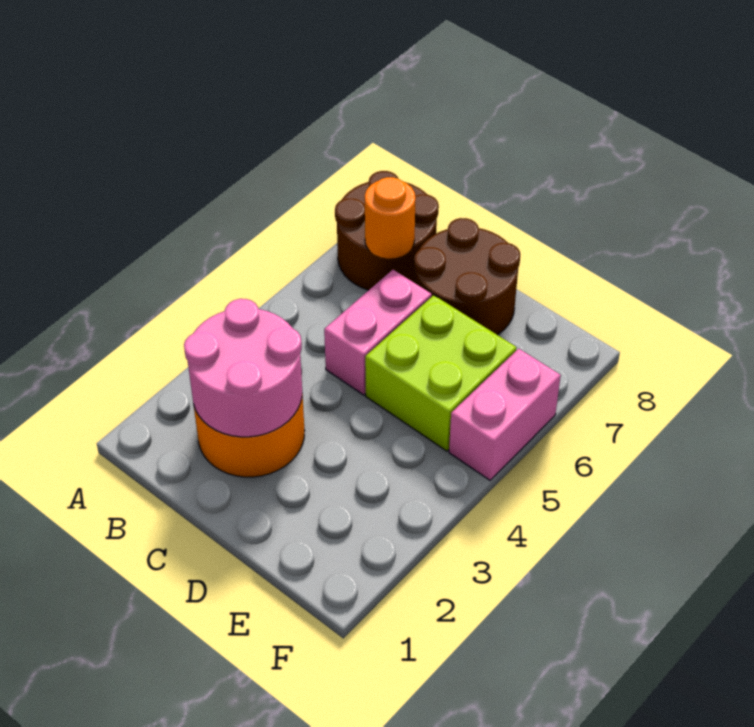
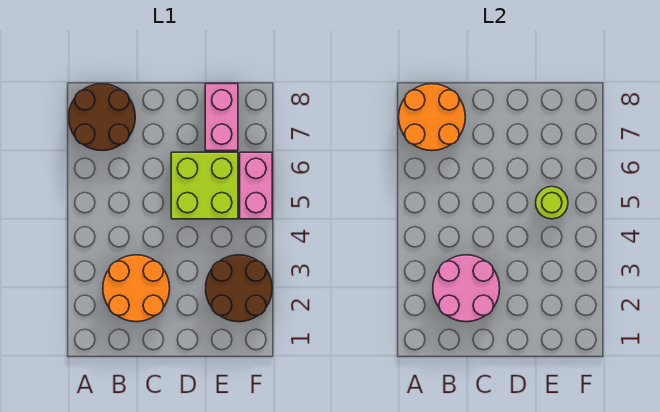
orange 1x1 round brick [365,177,416,259] -> orange 2x2 round brick [399,84,465,151]
pink 1x2 brick [324,270,432,395] -> pink 1x2 brick moved to [205,84,238,151]
brown 2x2 round brick [414,218,520,335] -> brown 2x2 round brick moved to [206,255,272,322]
none -> lime 1x1 round brick [536,186,568,219]

